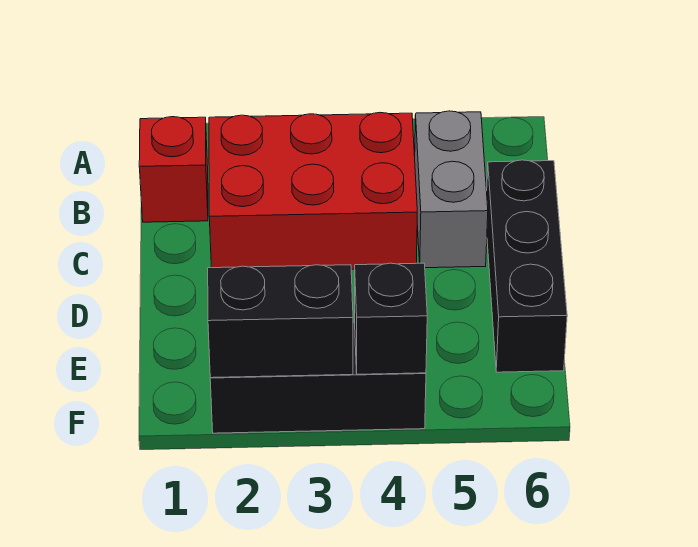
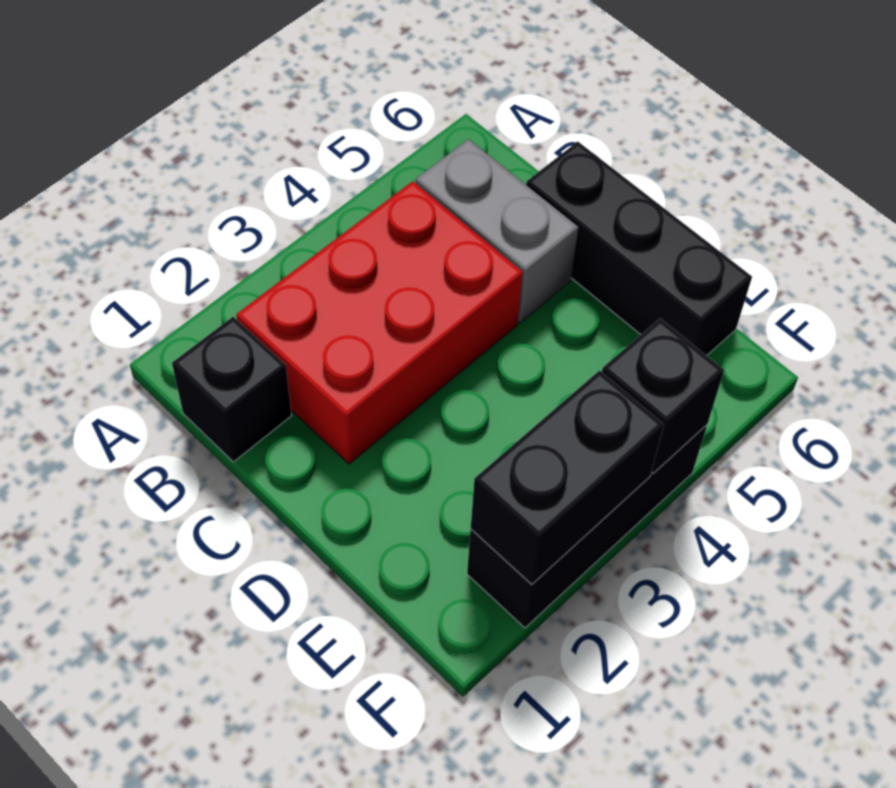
red 1x1 brick [139,117,208,222] -> black 1x1 brick [172,317,292,462]

